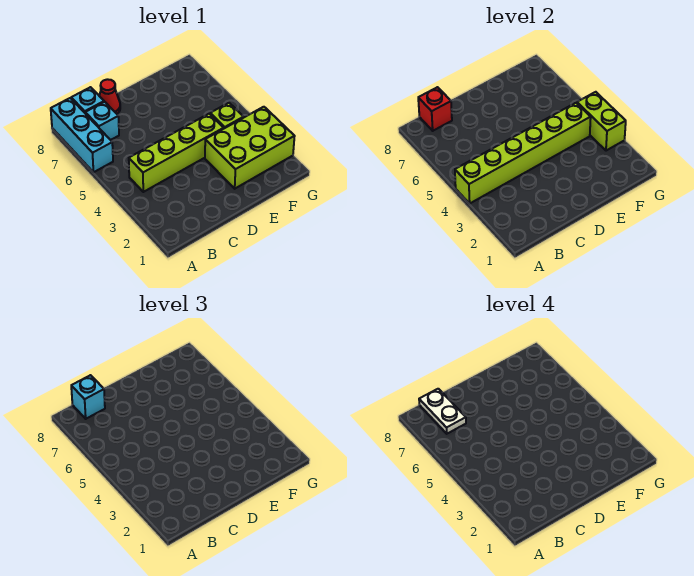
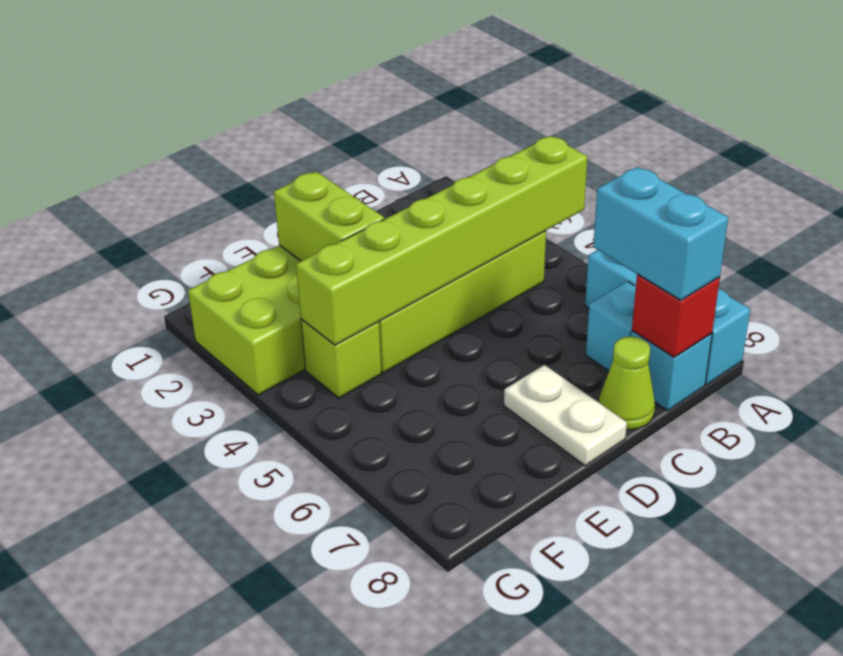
white 1x2 plate [419,389,466,434] -> white 1x2 plate moved to [504,365,627,466]
cyan 1x1 brick [71,375,105,419] -> cyan 1x2 brick [593,167,728,300]
red 1x1 cone [99,79,120,114] -> lime 1x1 cone [599,337,655,430]
lime 1x2 brick [577,92,626,151] -> lime 1x2 brick moved to [274,172,384,261]

